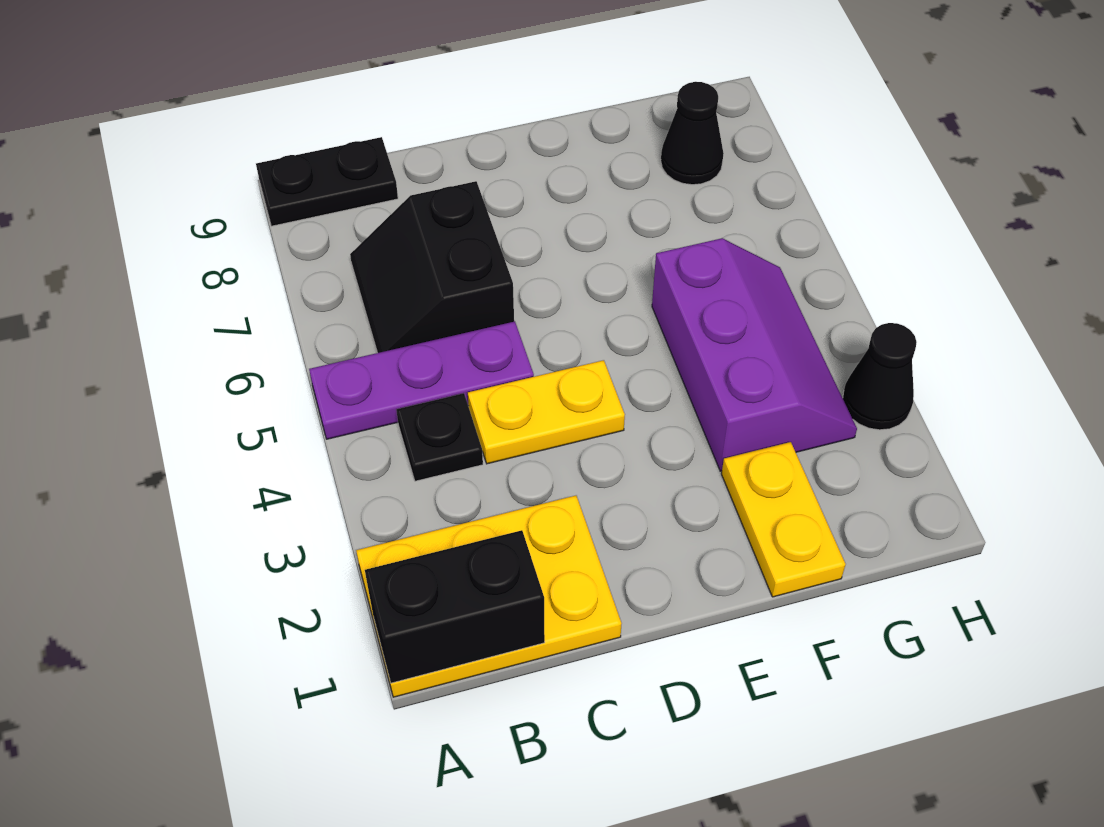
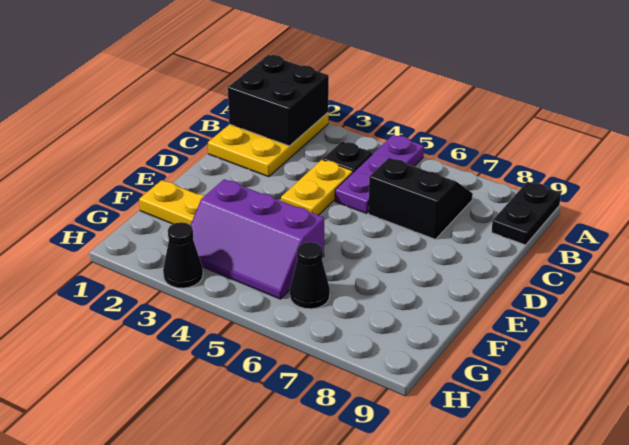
black 1x2 brick [365,530,545,683] -> black 2x2 brick [228,55,329,146]
black 1x1 cone [661,82,724,185] -> black 1x1 cone moved to [290,242,330,309]

